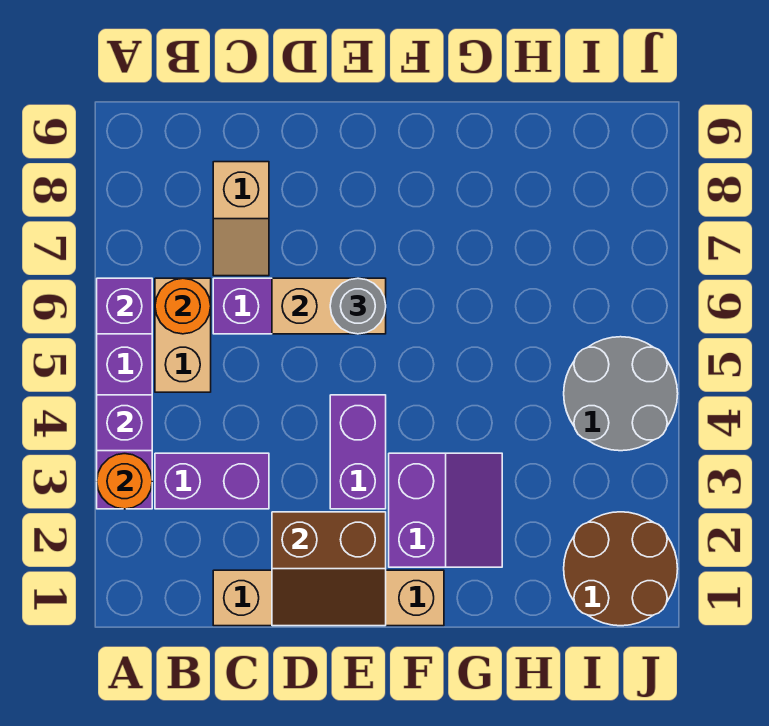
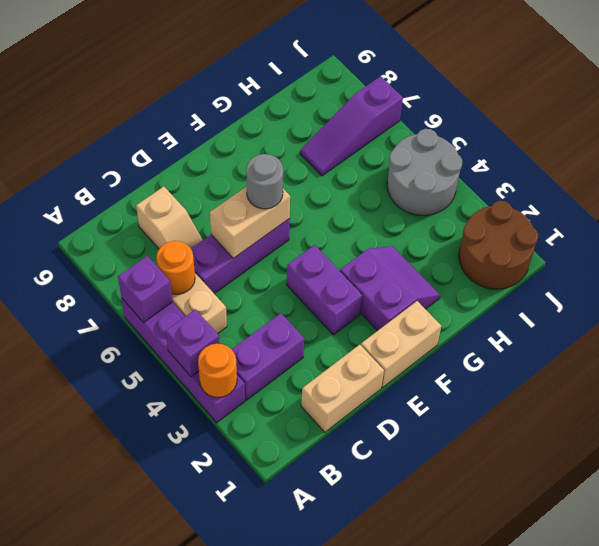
brown 2x2 slope [272,512,386,626] -> none
none -> purple 1x3 slope [300,76,403,176]

